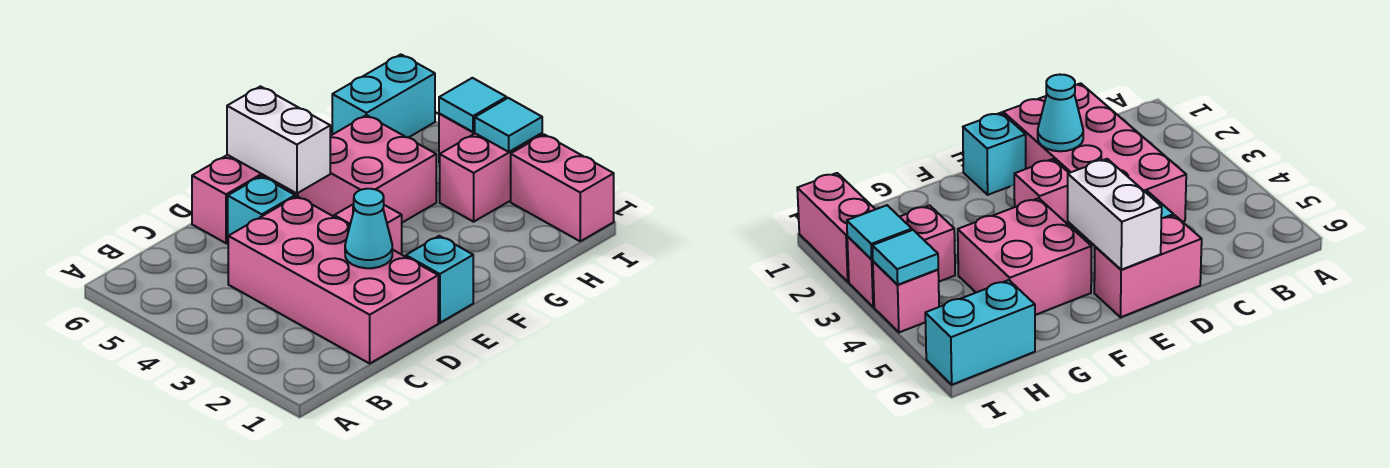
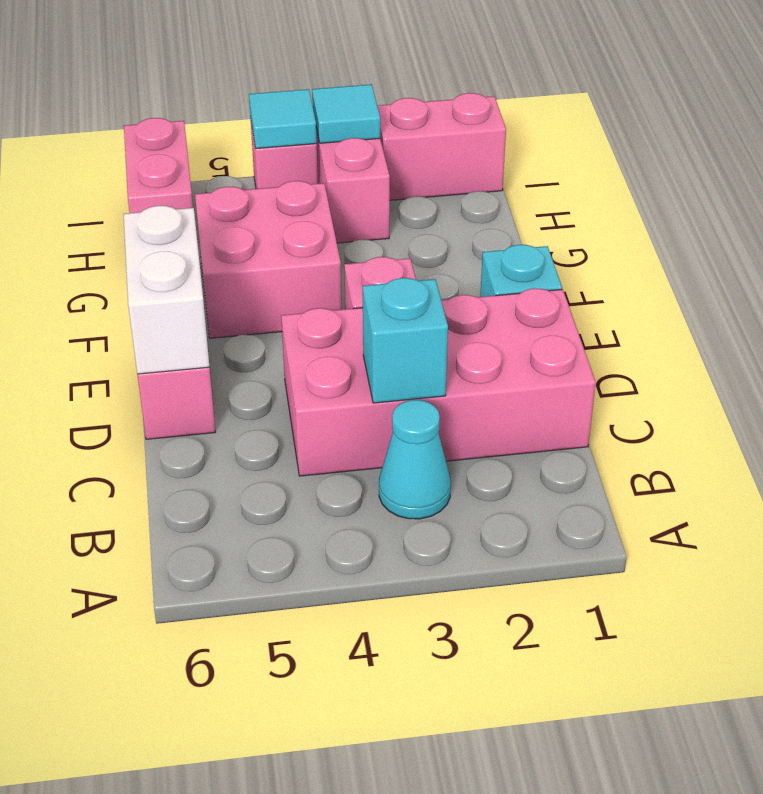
cyan 1x1 cone [345,189,392,268] -> cyan 1x1 cone moved to [379,400,451,519]
cyan 1x1 brick [228,176,295,236] -> cyan 1x1 brick moved to [363,278,448,403]
white 1x2 brick [227,86,330,193] -> white 1x2 brick turned to [124,206,210,374]
cyan 1x2 brick [332,54,435,138] -> pink 1x2 brick [124,118,193,213]

